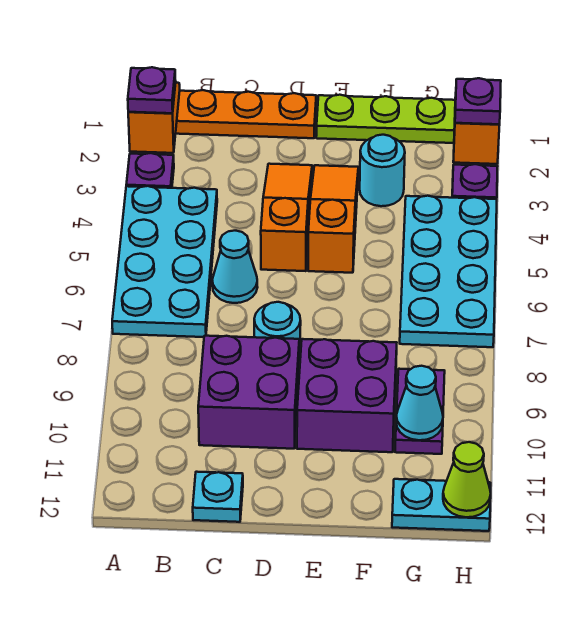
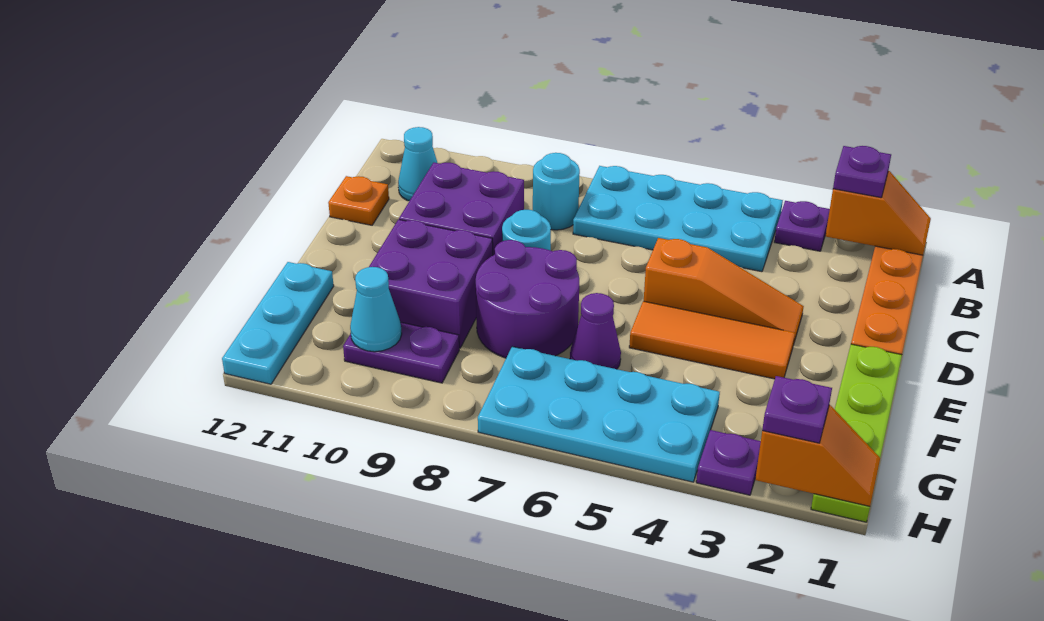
cyan 1x1 cone [212,231,258,303] -> cyan 1x1 cone moved to [398,127,437,201]
cyan 1x1 plate [193,472,243,522] -> orange 1x1 plate [328,176,389,225]
orange 1x3 slope [308,165,358,273] -> orange 1x3 tile [629,301,795,379]
none -> purple 2x2 round brick [476,240,579,358]
cyan 1x1 round brick [360,135,405,206] -> cyan 1x1 round brick moved to [533,153,580,230]
none -> purple 1x1 cone [570,293,621,369]
cyan 1x2 plate [392,479,491,531] -> cyan 1x3 plate [222,262,334,384]
lime 1x1 cone [443,442,491,517] -> none

